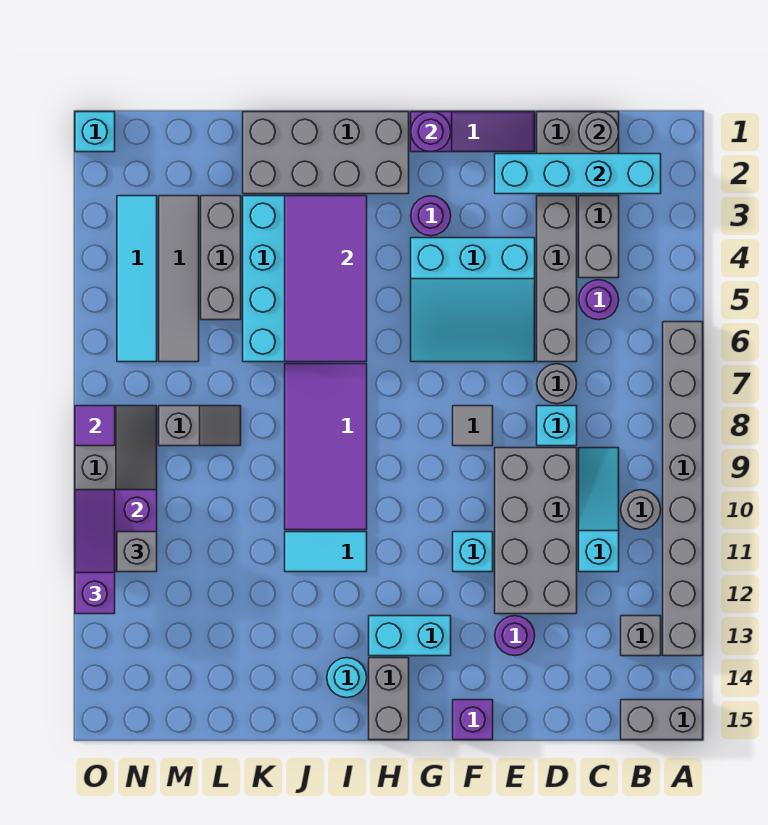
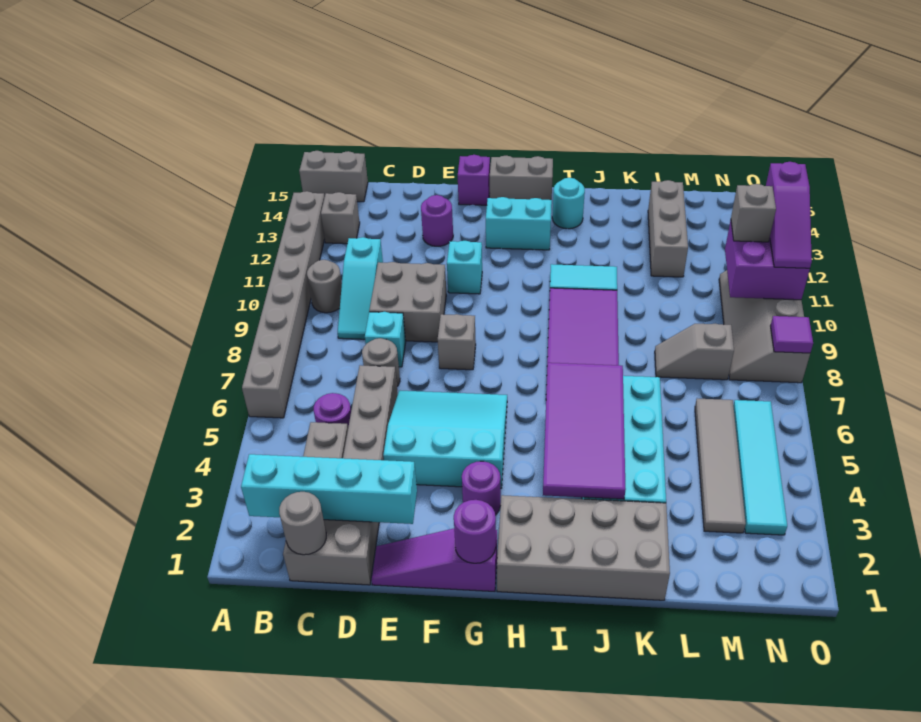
grey 2x4 brick [495,448,577,614] -> grey 2x2 brick [369,262,446,342]
grey 1x1 tile [453,406,493,446] -> grey 1x1 brick [438,314,476,370]
grey 1x2 brick [369,658,409,740] -> grey 1x2 brick turned to [490,156,553,200]
grey 1x3 brick [201,196,241,320] -> grey 1x3 brick moved to [648,180,688,277]
cyan 1x1 brick [75,112,115,152] -> none

